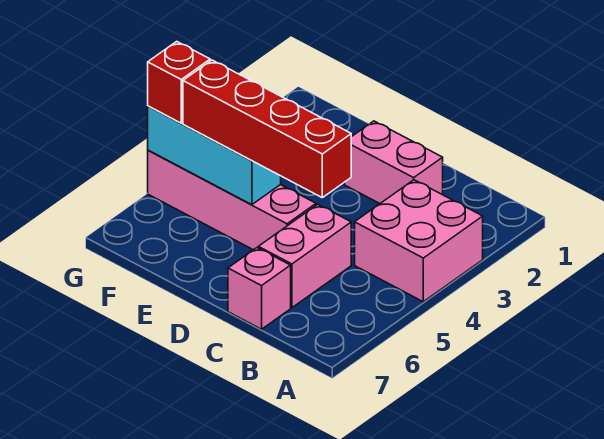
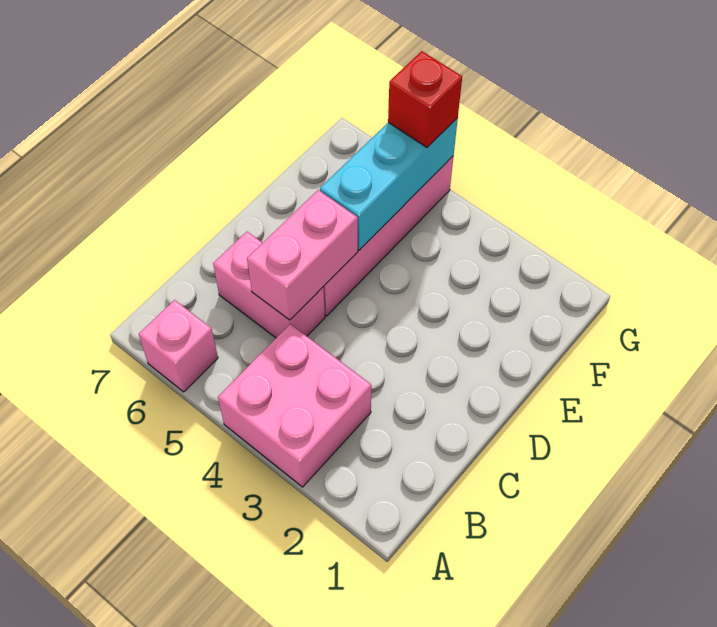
pink 1x2 brick [345,121,443,204] -> pink 1x2 brick moved to [247,190,358,320]
red 1x4 brick [183,60,351,198] -> none
pink 1x1 brick [228,248,291,329] -> pink 1x1 brick moved to [139,300,218,392]

